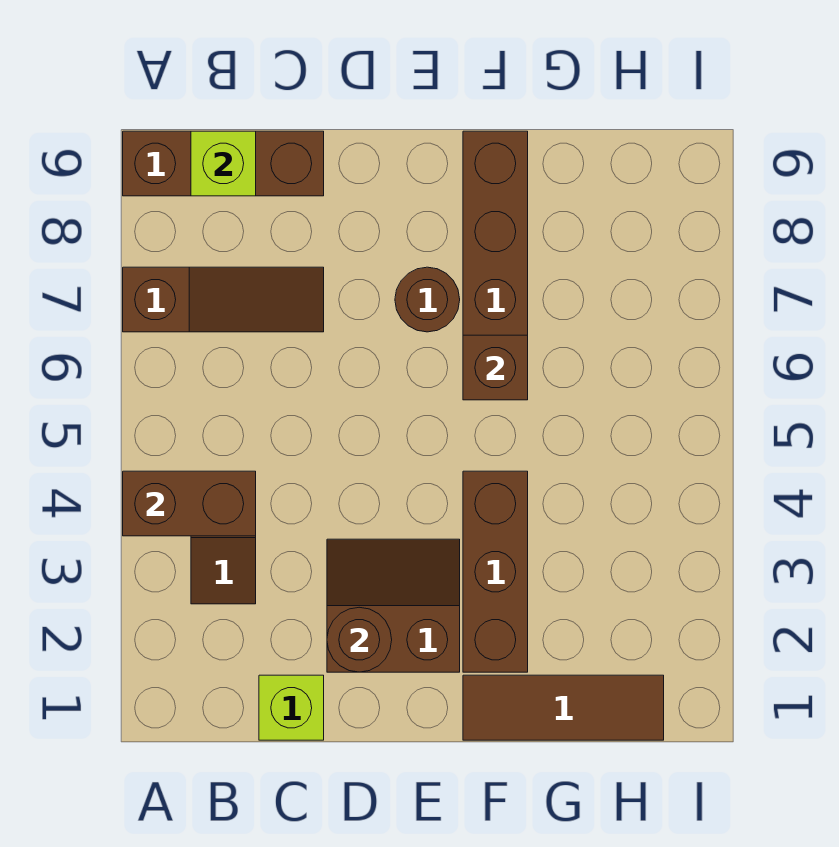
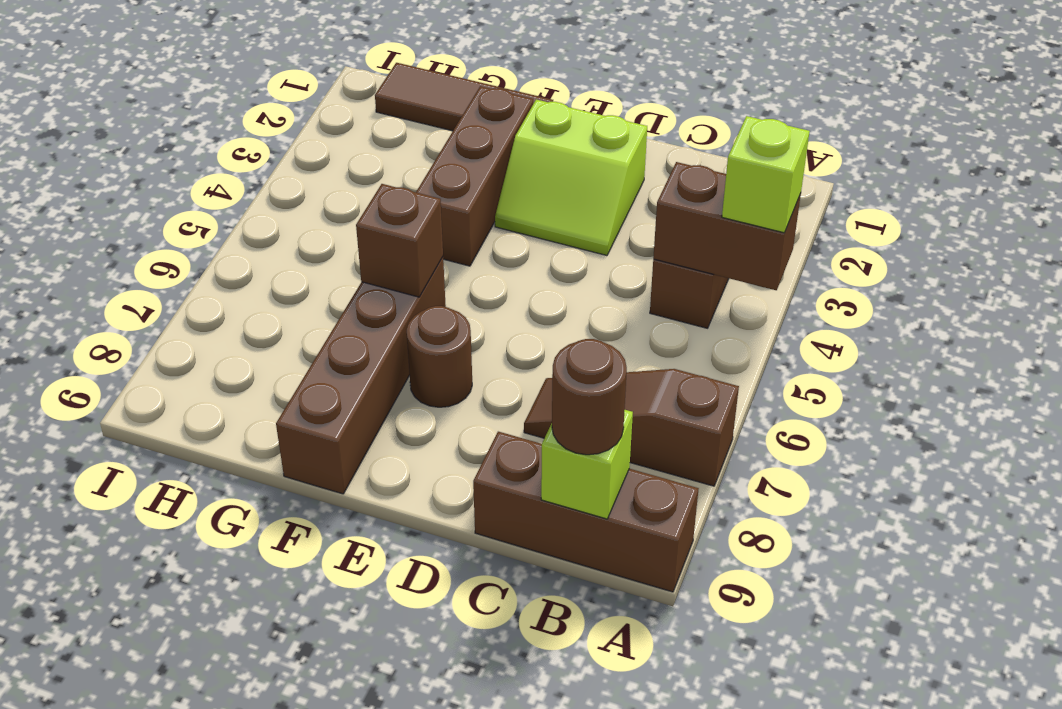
lime 1x1 brick [259,675,324,740] -> lime 1x1 brick moved to [722,116,810,233]
brown 2x2 slope [327,539,460,672] -> lime 2x2 slope [495,100,647,256]
brown 1x1 round brick [327,607,392,672] -> brown 1x1 round brick moved to [552,339,627,455]

